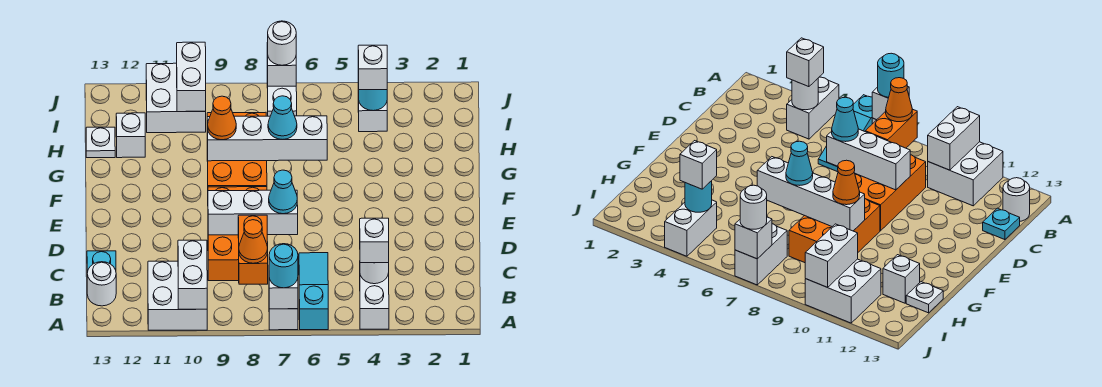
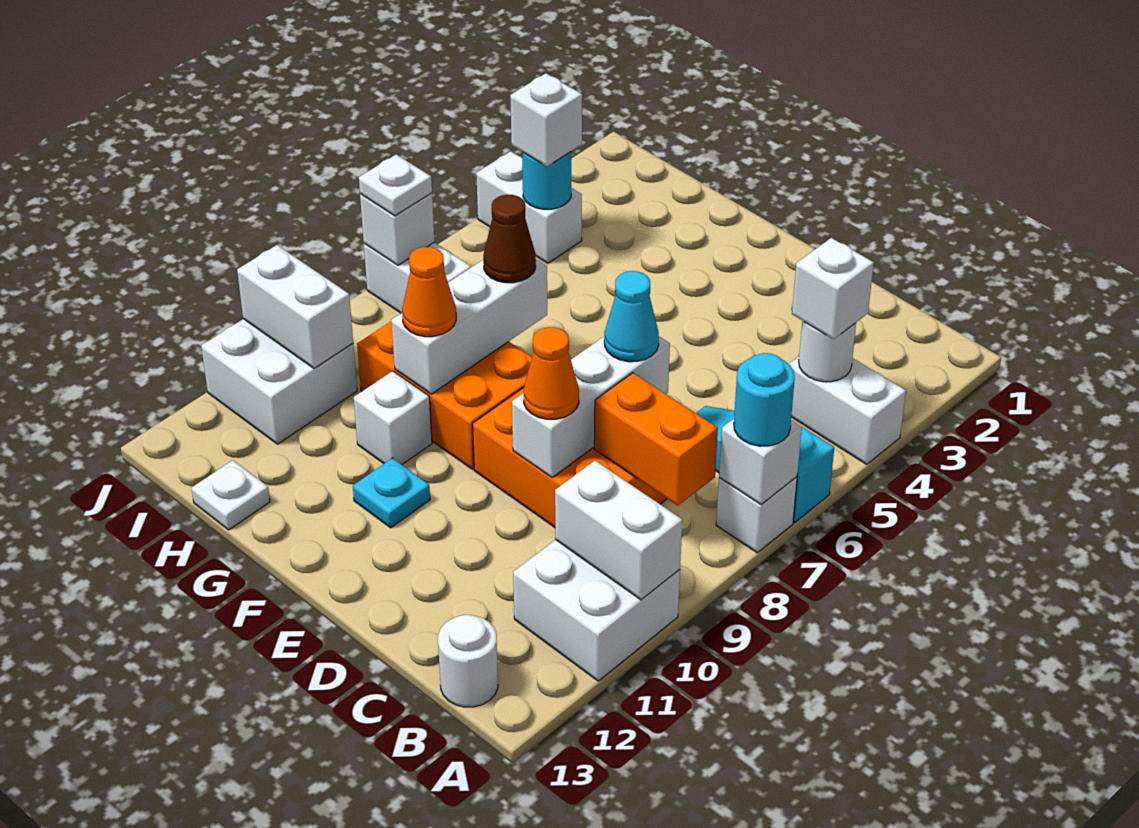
orange 1x1 cone [239,220,268,263] -> orange 1x1 cone moved to [524,327,579,419]
cyan 1x1 plate [87,251,116,273] -> cyan 1x1 plate moved to [353,458,430,528]
white 1x4 brick [207,116,327,161] -> white 1x3 brick [391,259,547,394]
cyan 1x1 cone [268,96,297,140] -> brown 1x1 cone [483,195,536,283]
white 1x1 brick [116,113,145,158] -> white 1x1 brick moved to [354,371,432,465]
white 1x1 round brick [267,21,296,65] -> white 1x1 plate [359,154,432,216]

